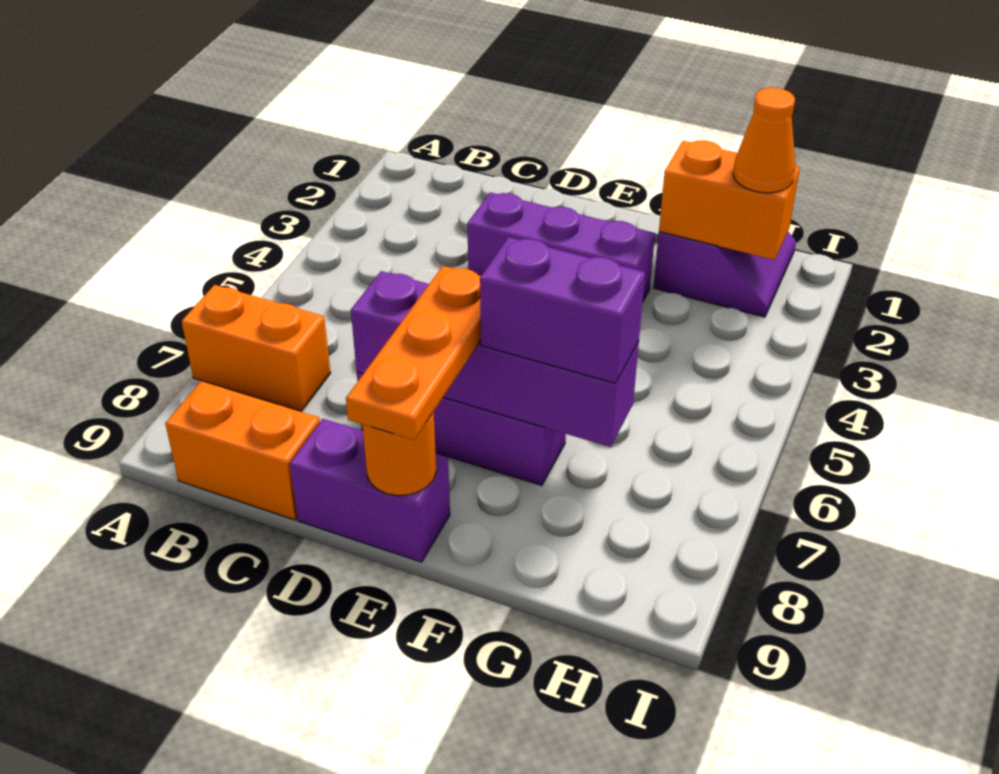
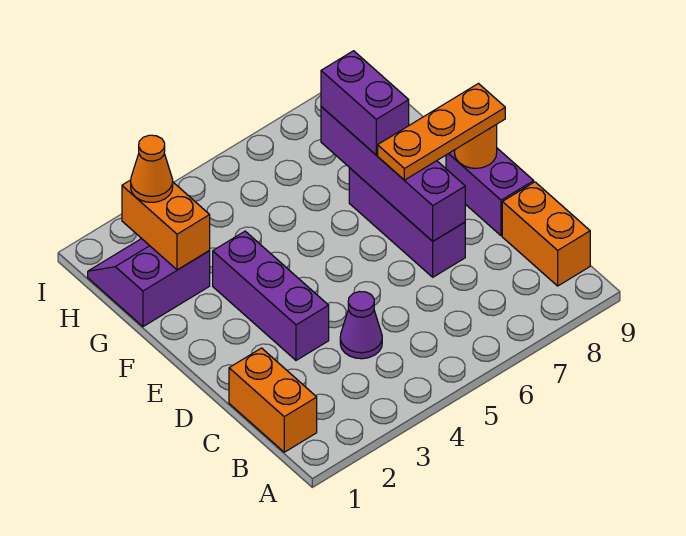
orange 1x2 brick [182,285,331,411] -> orange 1x2 brick moved to [229,348,317,452]
none -> purple 1x1 cone [340,291,382,359]

